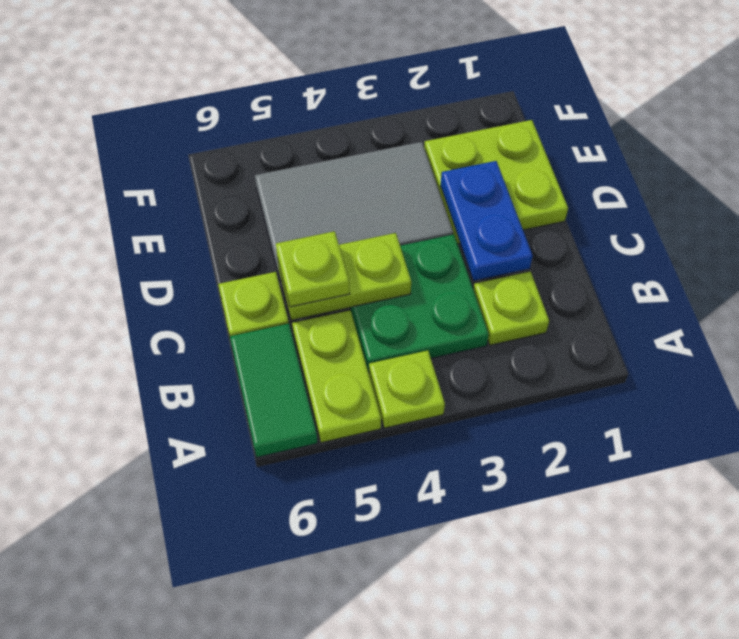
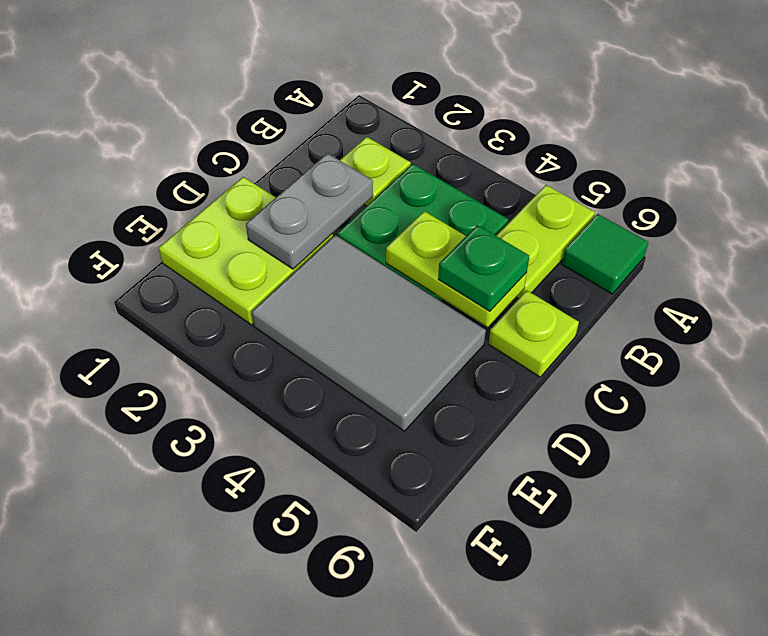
lime 1x1 plate [369,350,445,428] -> none
green 1x2 tile [230,324,317,457] -> green 1x1 tile [562,214,648,294]
blue 1x2 plate [441,161,533,281] -> grey 1x2 plate [246,153,373,269]
lime 1x1 plate [276,231,350,307] -> green 1x1 plate [438,225,529,311]

